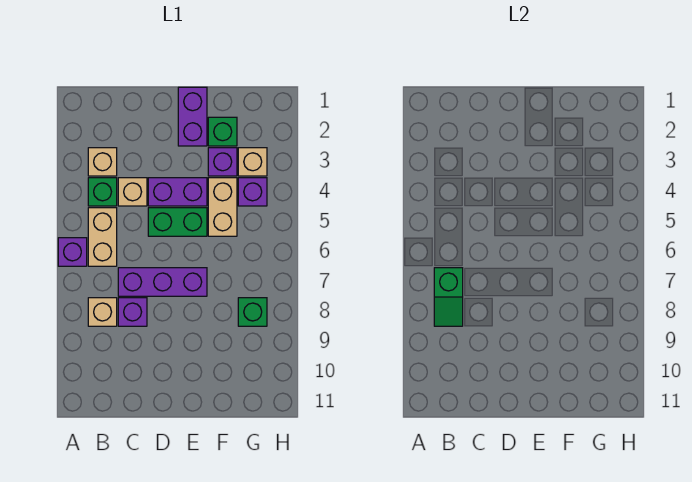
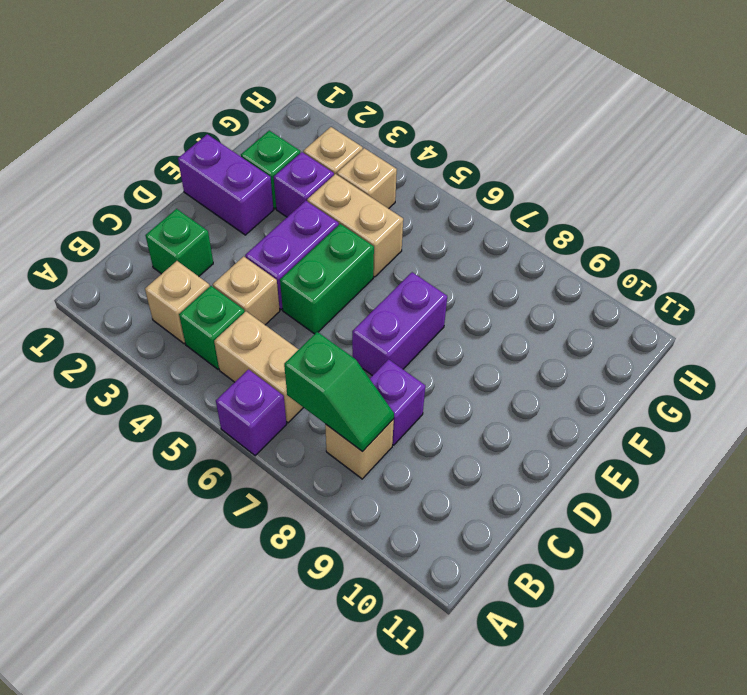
purple 1x3 brick [118,268,207,296] -> purple 1x2 brick [352,272,447,376]
purple 1x1 brick [238,178,267,206] -> tan 1x1 brick [337,148,397,209]
green 1x1 brick [238,298,267,326] -> green 1x1 brick moved to [146,209,213,276]

